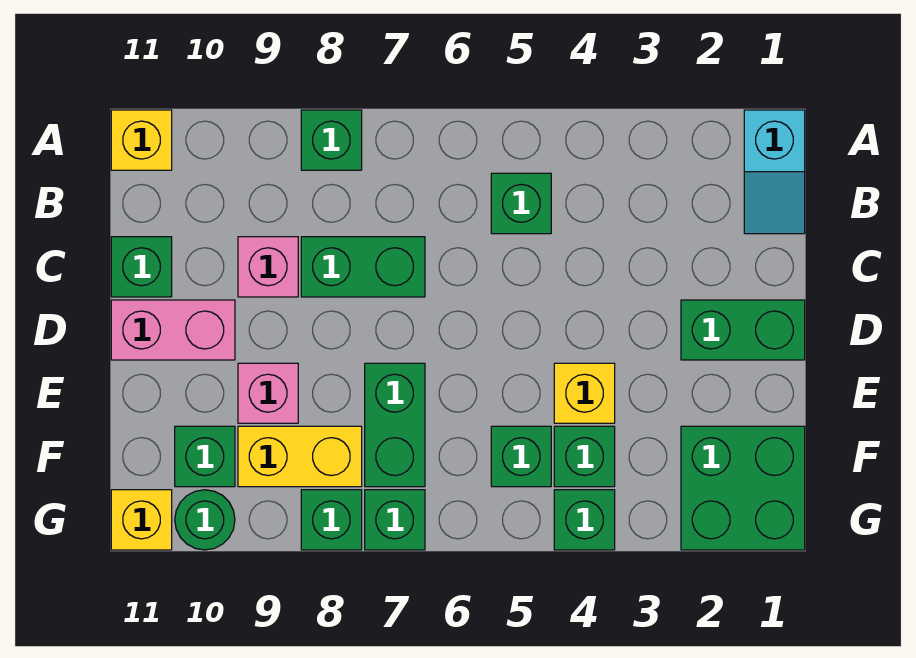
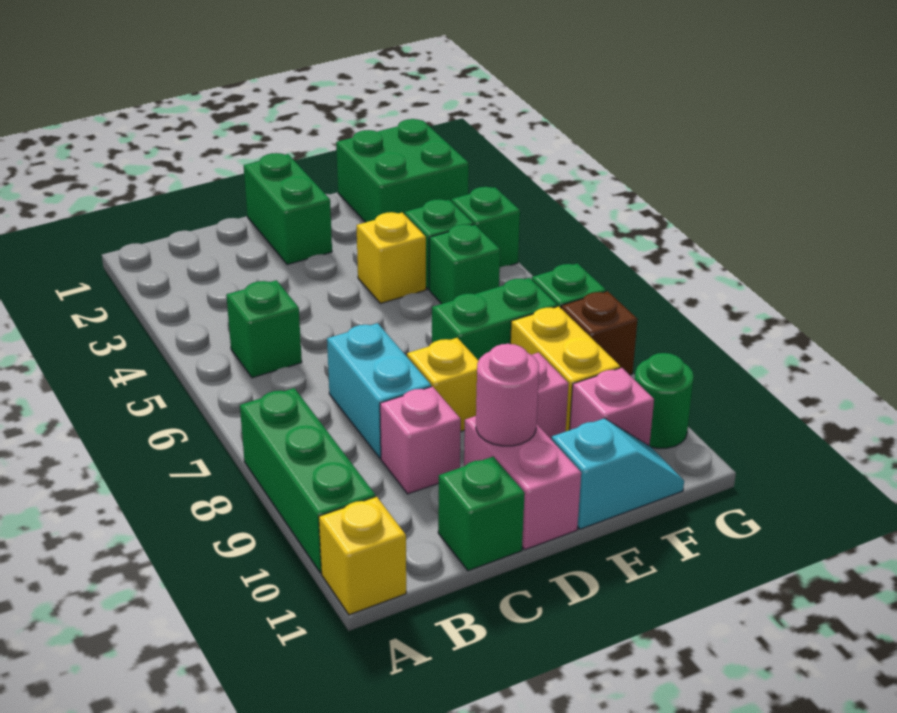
cyan 1x2 slope [744,110,805,234] -> cyan 1x2 slope moved to [552,418,684,529]
green 1x1 brick [301,110,362,170] -> green 1x3 brick [240,388,375,573]
green 1x2 brick [301,237,425,297] -> cyan 1x2 brick [327,323,431,458]
none -> pink 1x1 round brick [476,344,539,446]
green 1x1 brick [175,426,235,487] -> pink 1x1 brick [570,368,654,446]
green 1x1 brick [301,490,362,550] -> brown 1x1 brick [561,291,638,375]
yellow 1x1 brick [111,490,172,550] -> yellow 1x1 brick moved to [407,338,478,431]

